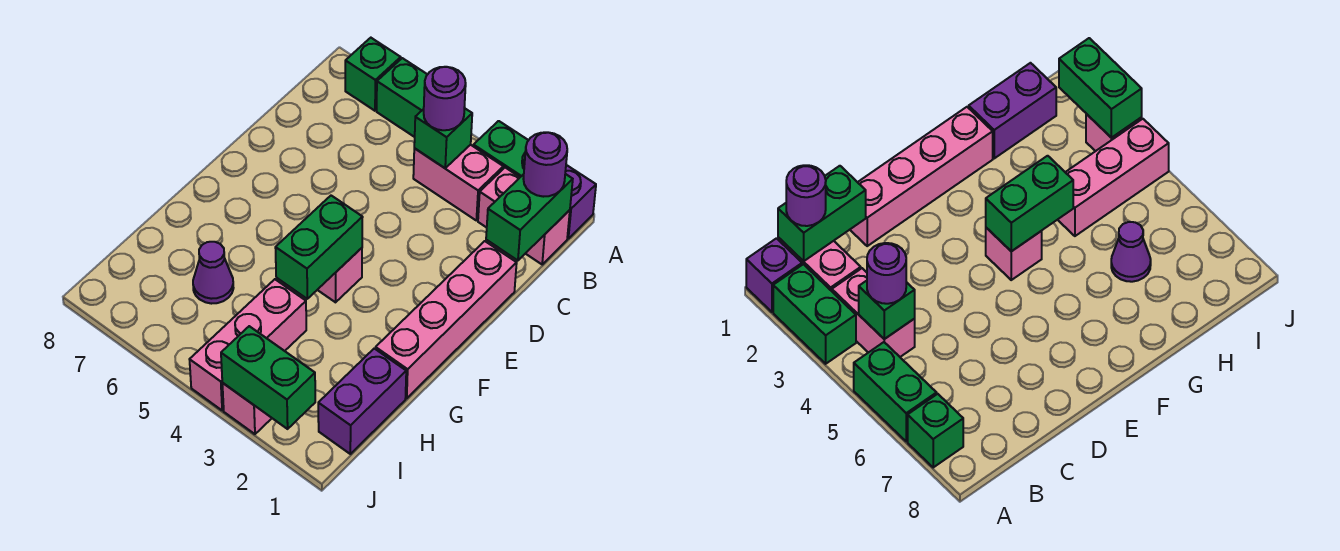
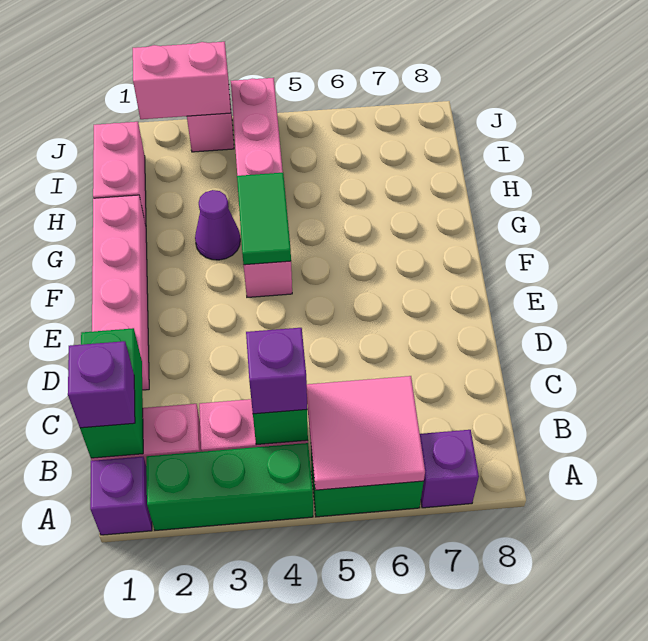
green 1x2 brick [473,121,528,177] -> green 1x3 brick [146,443,313,530]
none -> pink 2x2 tile [307,376,425,490]
green 1x1 brick [345,38,401,111] -> purple 1x1 brick [420,430,479,508]
purple 1x1 round brick [523,132,567,197] -> purple 1x1 brick [68,341,135,428]
purple 1x1 round brick [424,67,466,130] -> purple 1x1 brick [246,328,307,414]
green 1x2 brick [275,196,363,299] -> green 1x2 tile [237,173,291,265]
purple 1x2 brick [318,349,406,454] -> pink 1x2 brick [93,122,146,225]
purple 1x1 cone [193,242,233,304] -> purple 1x1 cone moved to [195,190,240,260]
green 1x2 brick [221,326,315,429] -> pink 1x2 brick [133,42,231,119]

